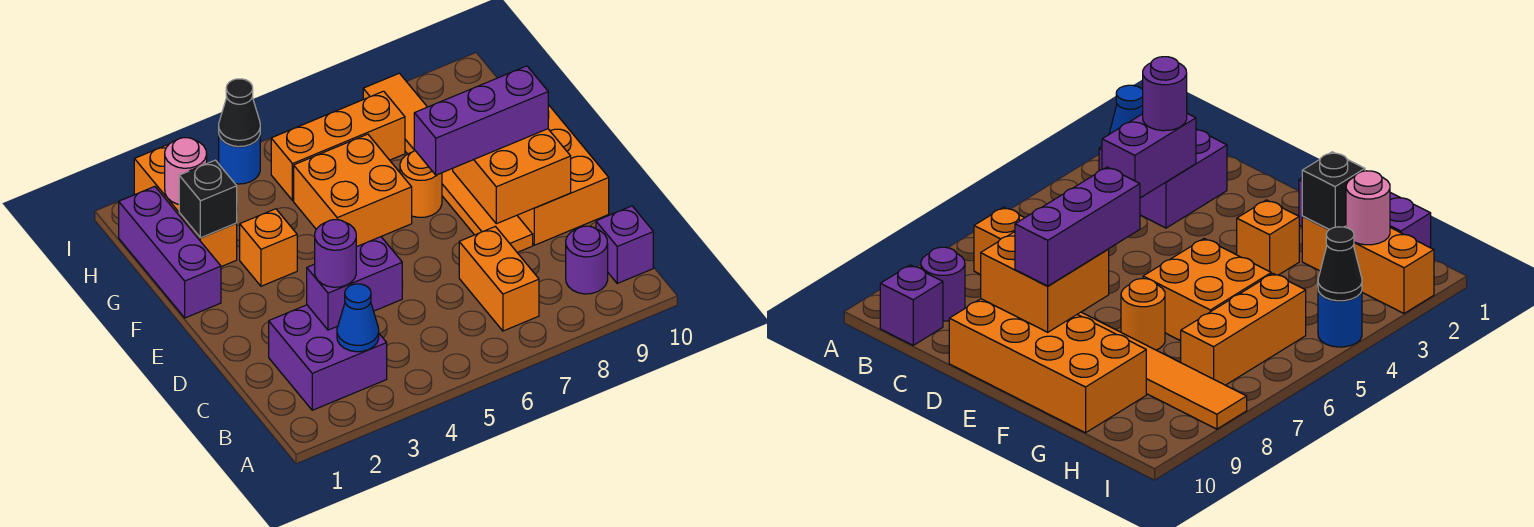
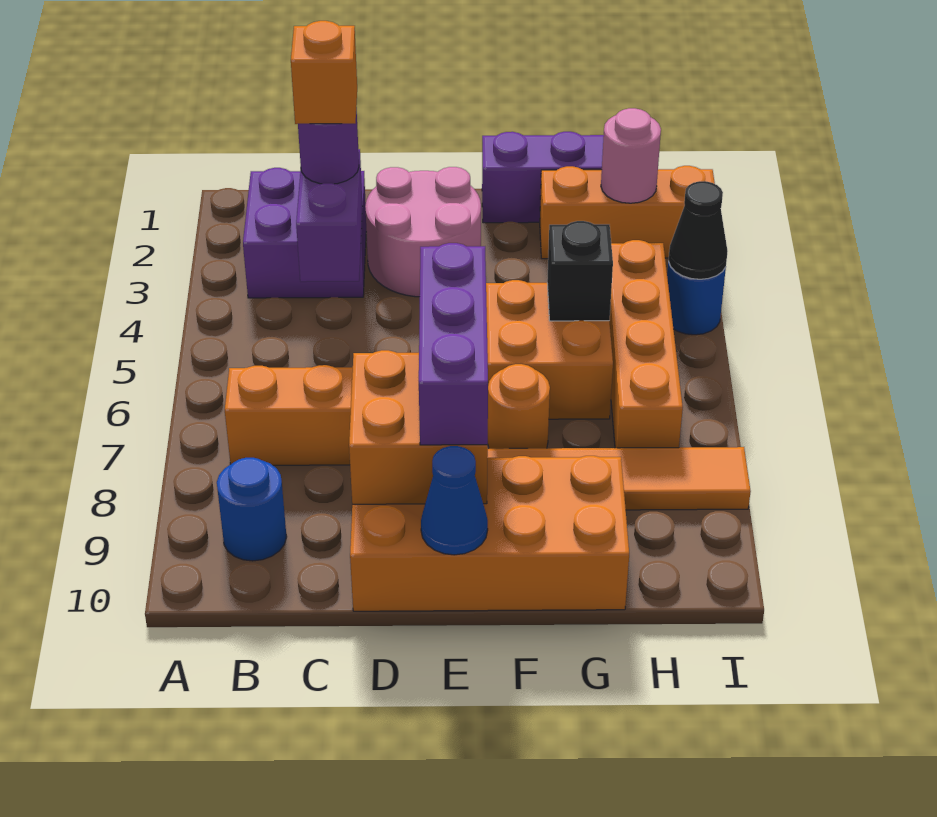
blue 1x1 cone [337,284,379,352] -> blue 1x1 cone moved to [421,446,488,555]
purple 1x1 round brick [566,226,608,294] -> blue 1x1 round brick [217,458,287,561]
purple 1x1 brick [596,206,653,283] -> none
none -> pink 2x2 round brick [365,167,481,297]
orange 1x1 brick [240,209,297,286] -> orange 1x1 brick moved to [291,21,357,124]
black 1x1 brick [179,160,237,238] -> black 1x1 brick moved to [547,221,613,321]
orange 1x3 brick [271,91,405,201] -> orange 1x4 brick [610,240,683,448]

